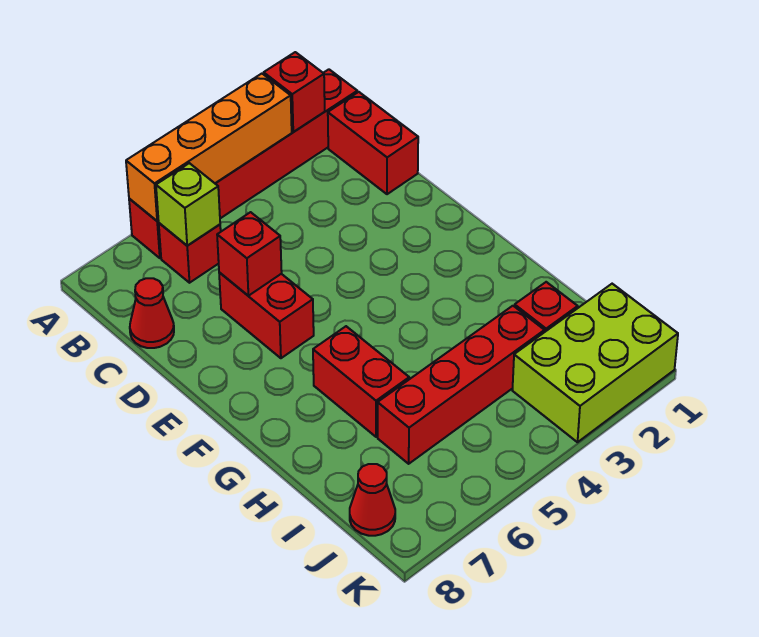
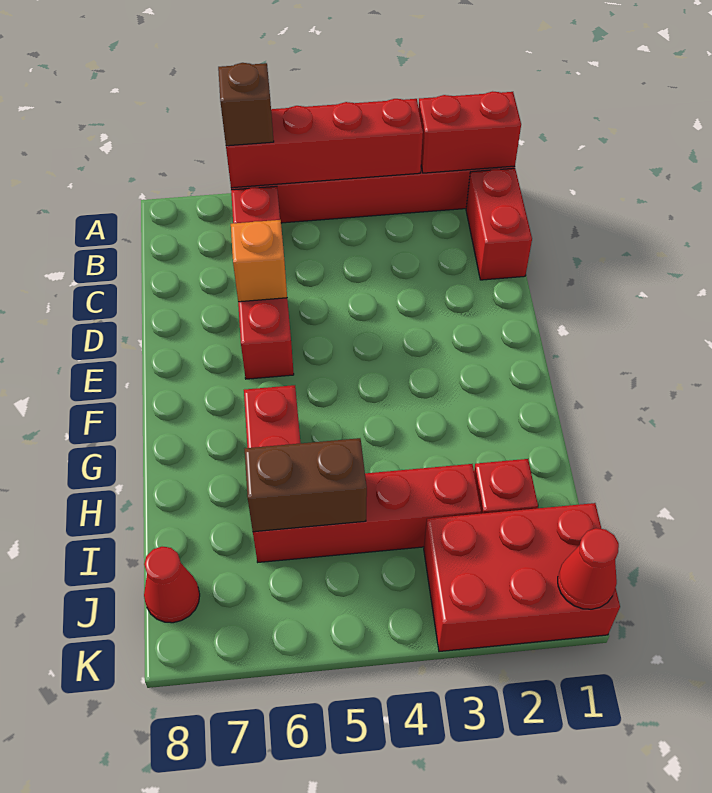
red 1x1 brick [264,52,325,132] -> red 1x2 brick [419,91,521,173]
orange 1x4 brick [126,74,292,221] -> red 1x4 brick [226,99,423,188]
none -> brown 1x1 brick [218,63,274,146]
lime 1x1 brick [156,163,220,246] -> none
red 1x1 cone [130,278,174,348] -> red 1x1 cone moved to [558,528,619,609]
red 1x1 brick [217,212,282,296] -> orange 1x1 brick [231,220,287,302]
none -> brown 1x2 brick [245,438,367,532]
lime 2x3 brick [512,284,678,442] -> red 2x3 brick [424,503,620,652]

